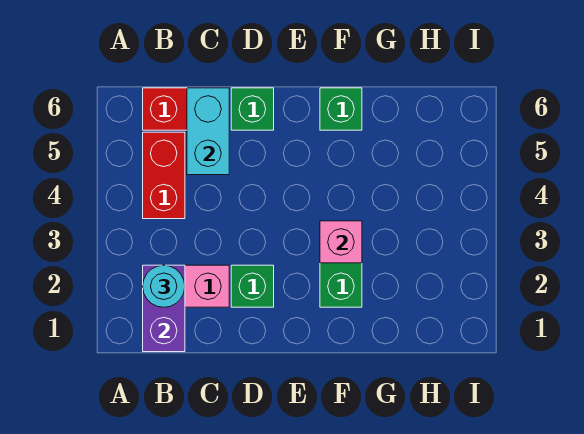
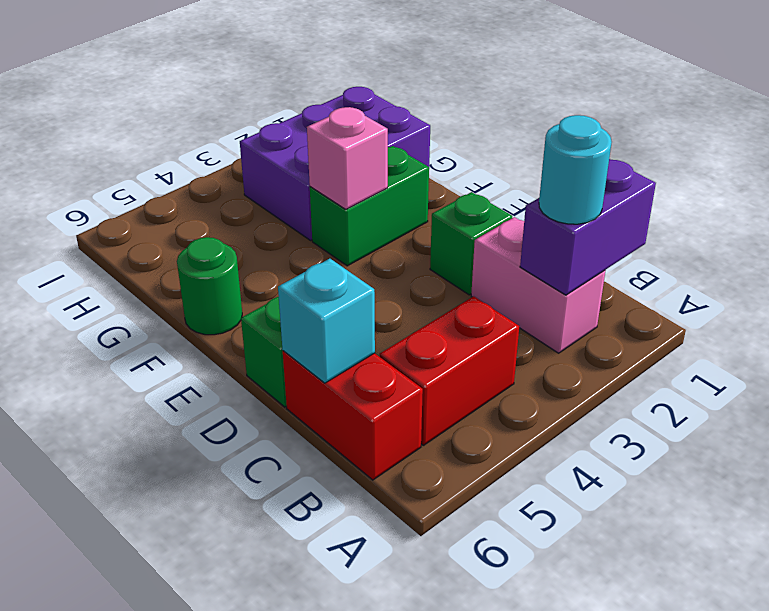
cyan 1x2 brick [187,88,229,175] -> cyan 1x1 brick [278,259,375,383]
green 1x1 brick [320,88,362,130] -> green 1x1 round brick [177,237,242,335]
none -> purple 2x3 brick [240,87,430,240]

